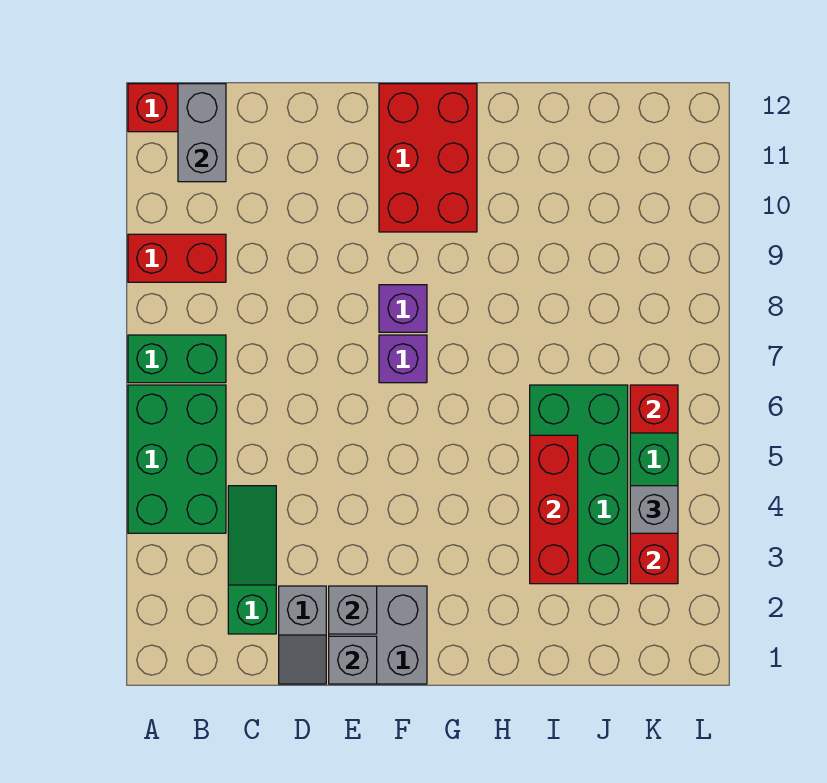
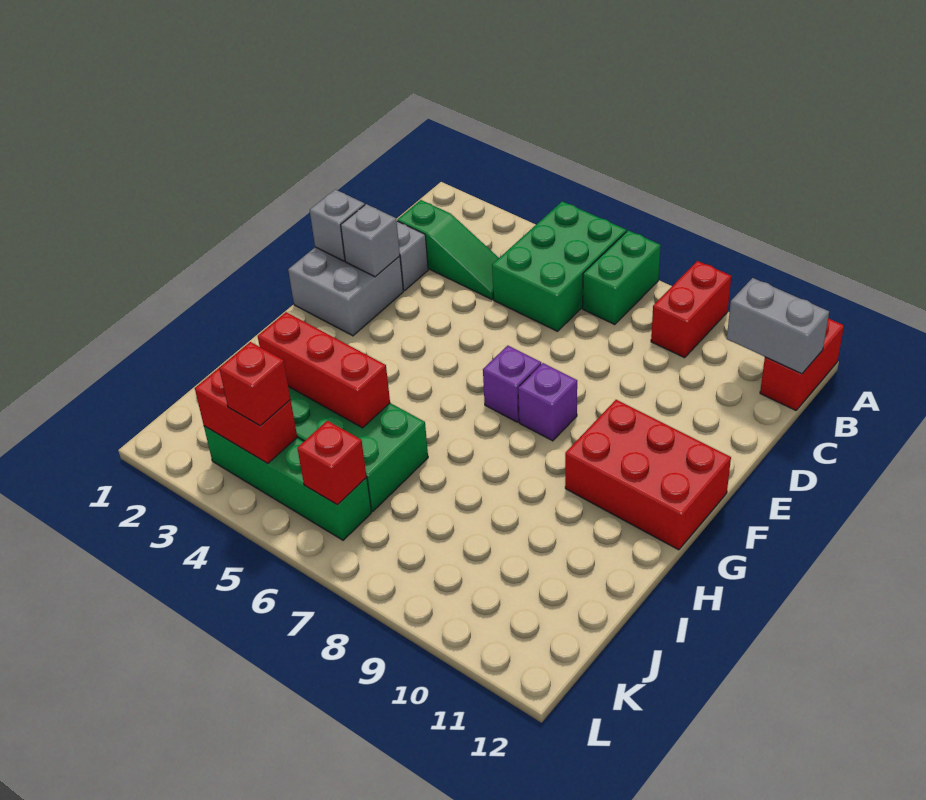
green 2x3 brick [128,385,226,533] -> green 2x3 brick turned to [492,201,626,331]
grey 1x1 brick [630,486,678,533] -> red 1x1 brick [219,342,290,426]

